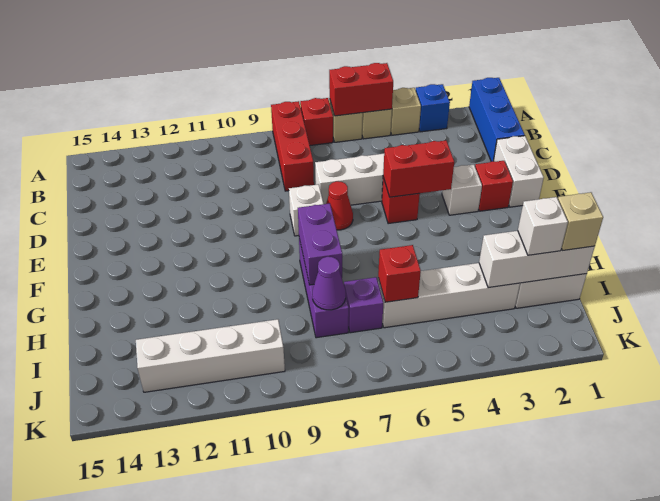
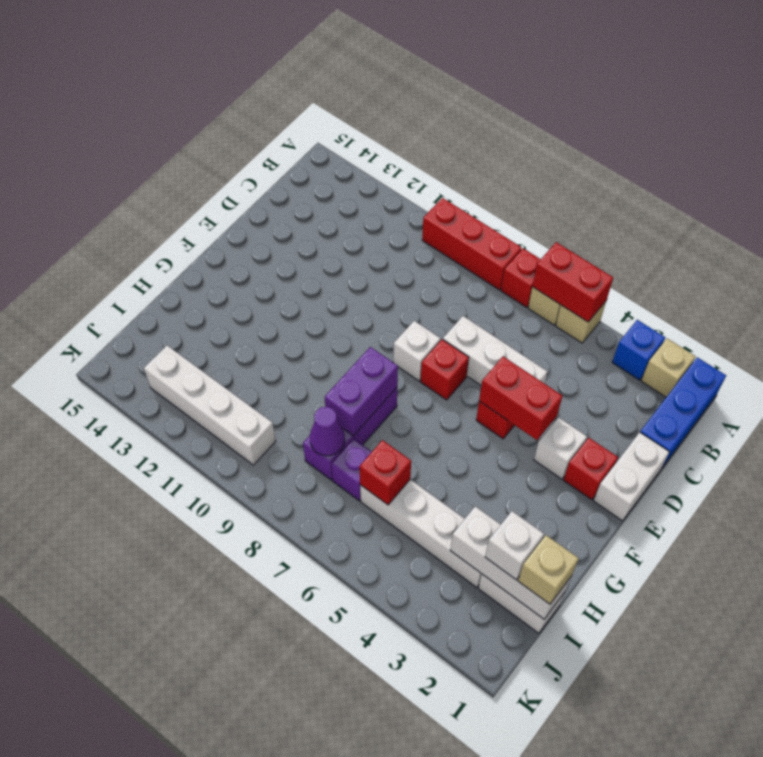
tan 1x1 brick [391,88,421,135] -> tan 1x1 brick moved to [641,339,696,397]
red 1x3 brick [271,101,314,191] -> red 1x3 brick turned to [422,198,522,290]
red 1x1 cone [326,181,353,230] -> red 1x1 brick [421,340,469,400]

